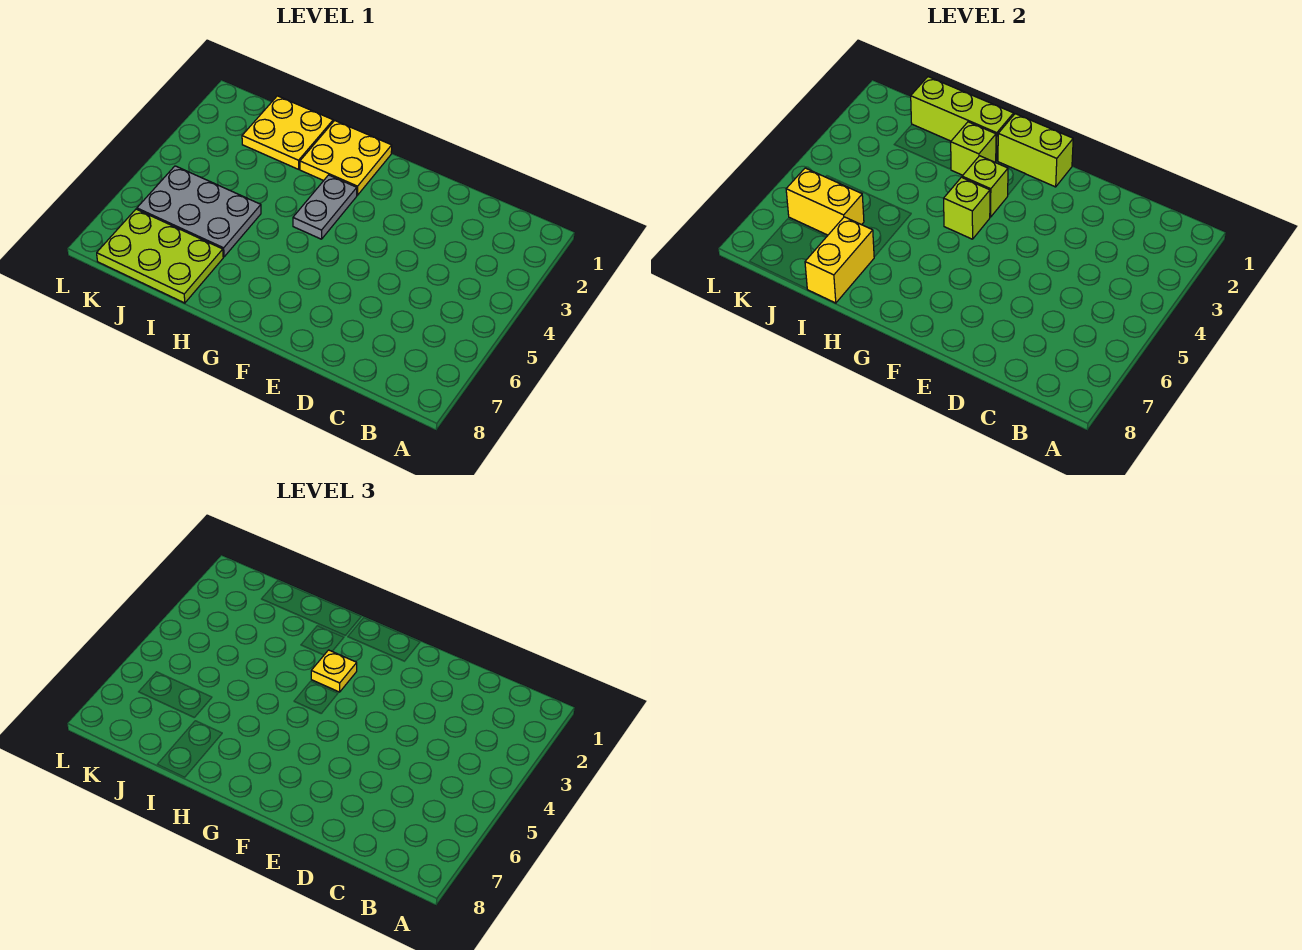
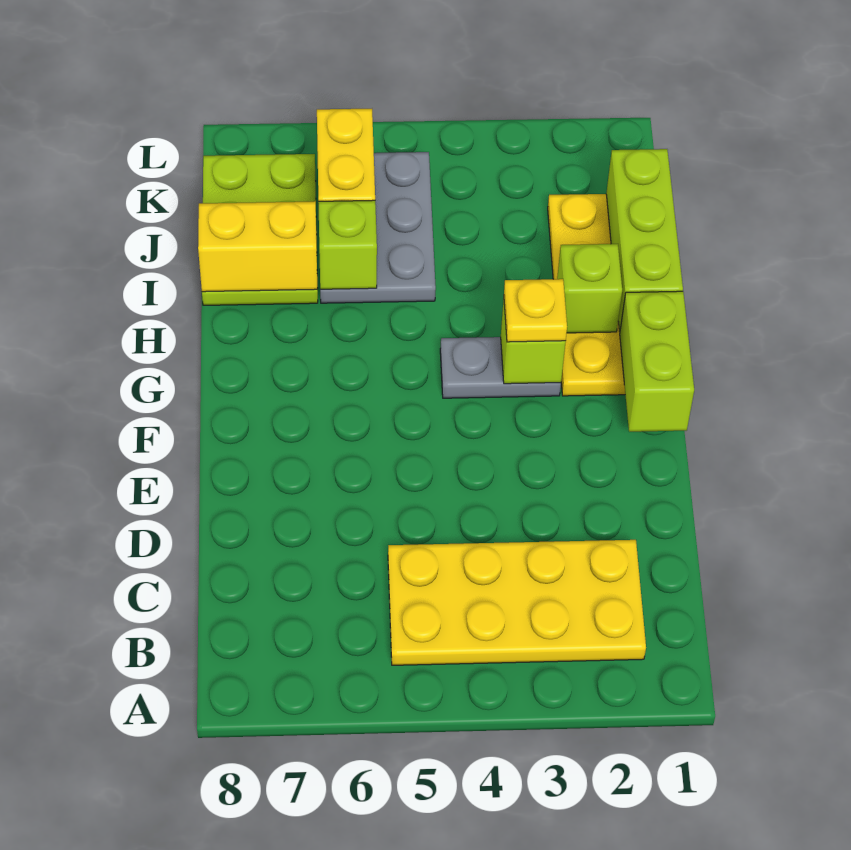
none -> yellow 2x4 plate [388,540,646,665]
lime 1x1 brick [944,177,990,239] -> lime 1x1 brick moved to [318,200,377,289]

